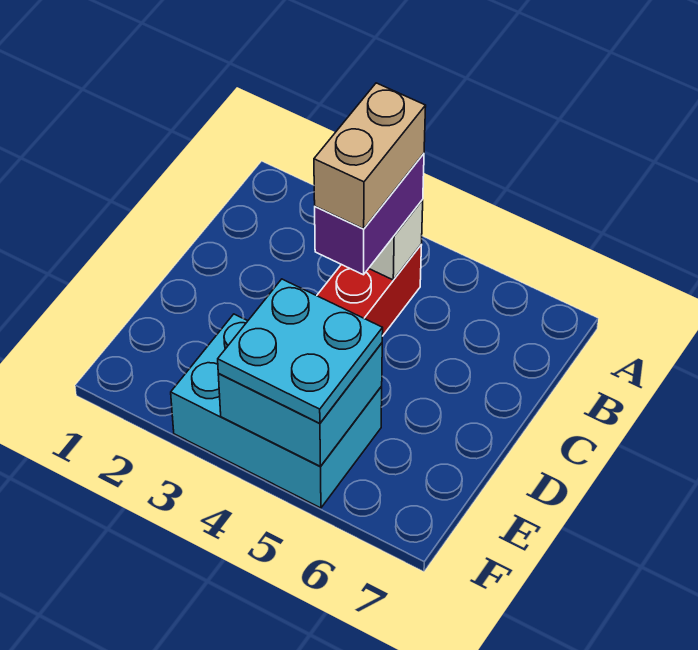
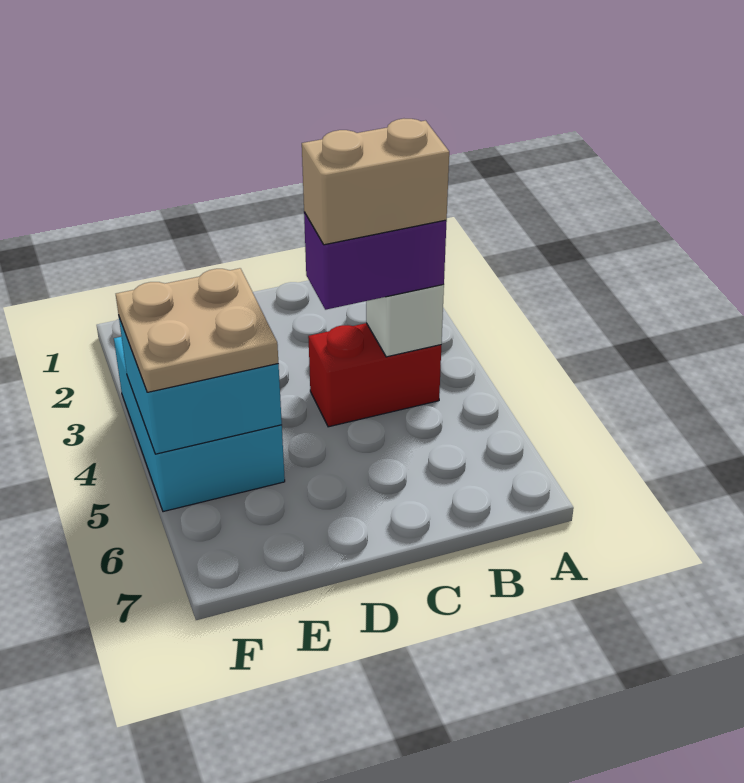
cyan 2x2 plate [218,279,383,424] -> tan 2x2 plate [116,268,278,392]

